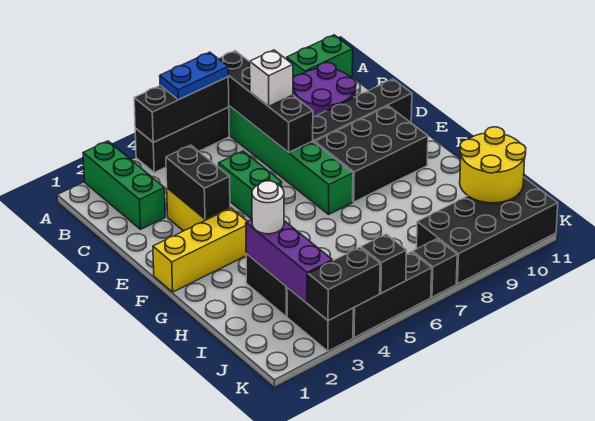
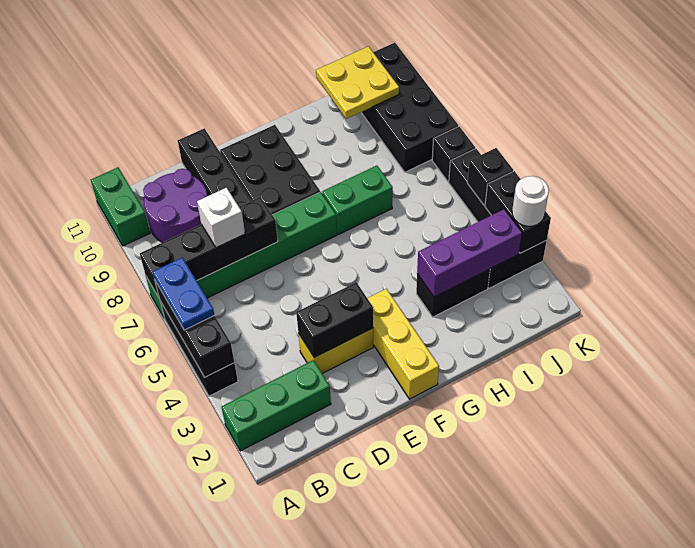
green 1x2 brick [219,151,282,219] -> green 1x2 brick moved to [322,165,393,234]
white 1x1 round brick [252,181,284,234] -> white 1x1 round brick moved to [512,176,549,226]
yellow 2x2 round brick [460,127,526,203] -> yellow 2x2 plate [316,46,399,119]

